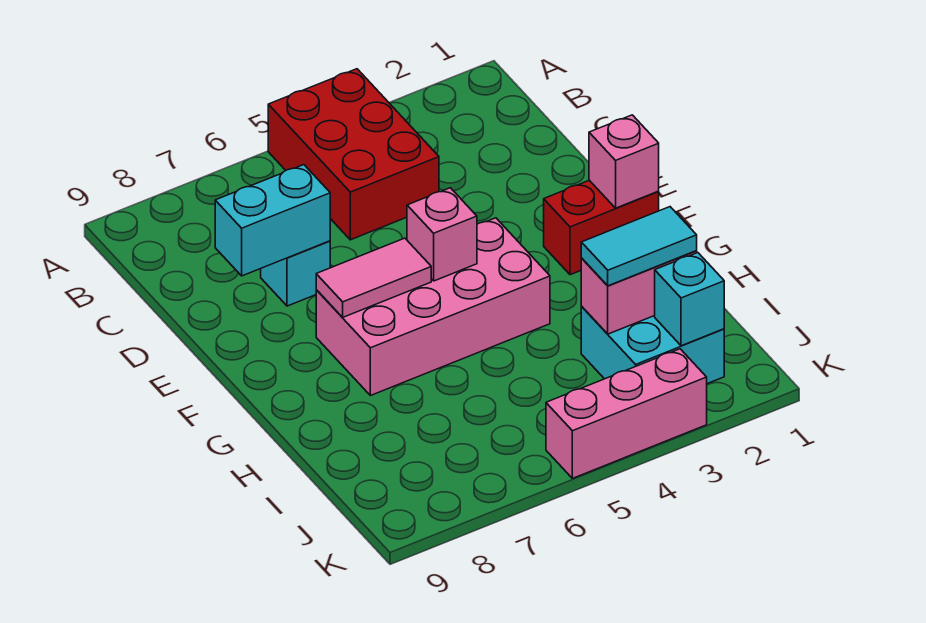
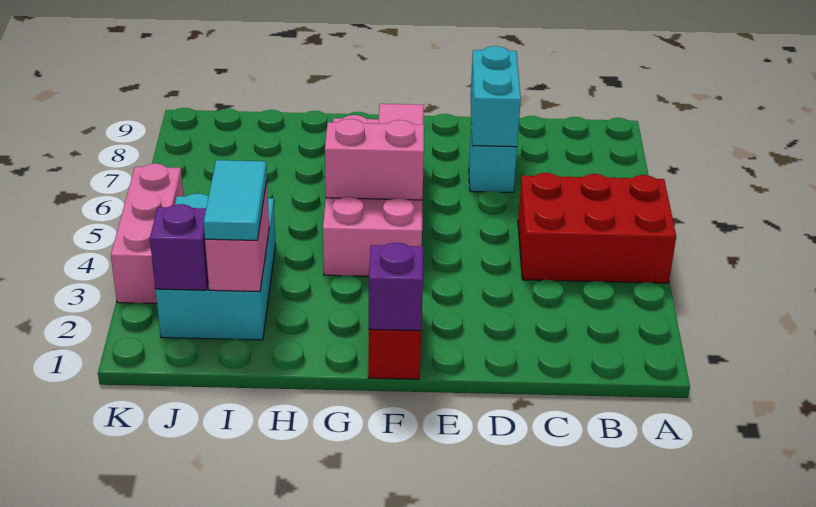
pink 1x1 brick [589,115,659,208] -> purple 1x1 brick [369,243,423,331]
pink 1x1 brick [407,188,477,281] -> pink 1x2 brick [325,119,424,200]
cyan 2x2 brick [581,307,724,384] -> cyan 2x3 brick [155,193,276,340]
cyan 1x1 brick [655,253,724,346] -> purple 1x1 brick [150,204,208,290]

